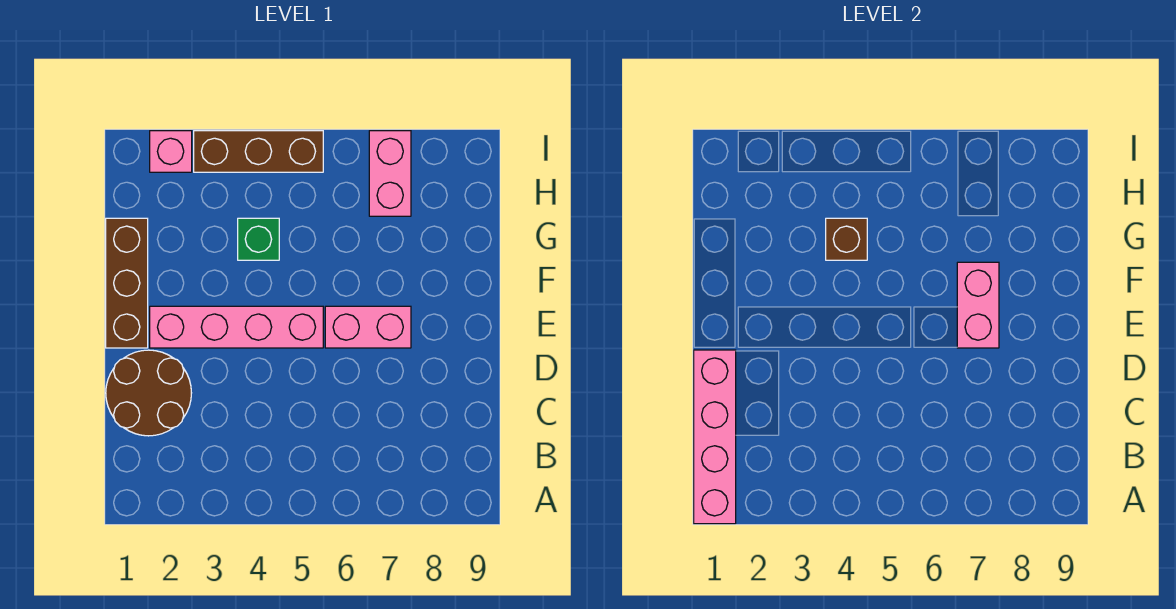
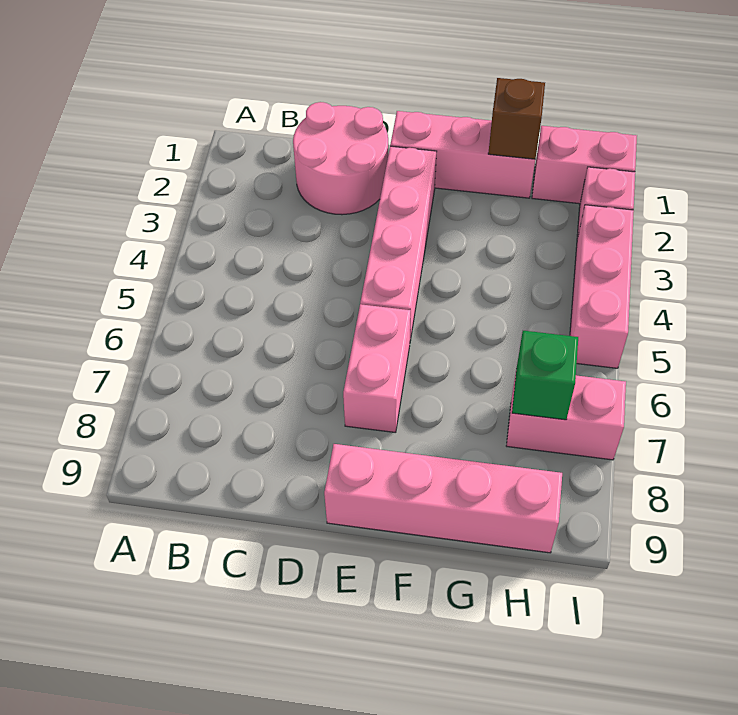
pink 1x4 brick [694,350,736,524] -> pink 1x4 brick moved to [324,444,562,553]
brown 2x2 round brick [106,350,191,436] -> pink 2x2 round brick [293,102,388,215]
brown 1x3 brick [106,218,148,348] -> pink 1x3 brick [390,111,535,198]
pink 1x2 brick [957,262,999,348] -> pink 1x2 brick moved to [532,126,637,204]
green 1x1 brick [238,218,279,260] -> green 1x1 brick moved to [512,331,578,420]
brown 1x1 brick [826,218,867,260] -> brown 1x1 brick moved to [488,78,545,159]
brown 1x3 brick [194,131,323,172] -> pink 1x3 brick [570,205,634,368]

